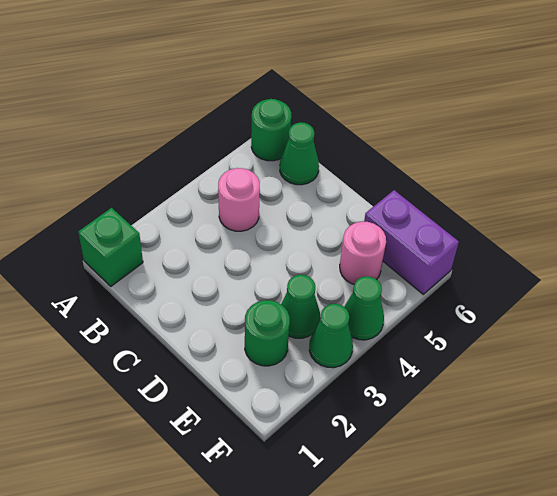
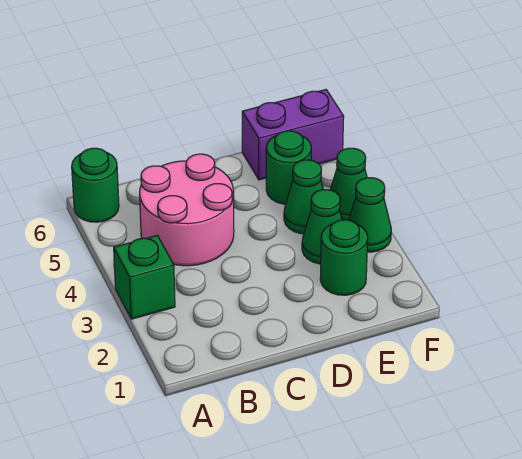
green 1x1 brick [78,208,143,286] -> green 1x1 brick moved to [114,236,175,319]
pink 1x1 round brick [218,168,260,231] -> pink 2x2 round brick [140,154,234,266]
green 1x1 cone [280,122,319,185] -> green 1x1 cone moved to [284,160,323,234]
pink 1x1 round brick [340,222,386,284] -> green 1x1 round brick [266,131,311,204]

